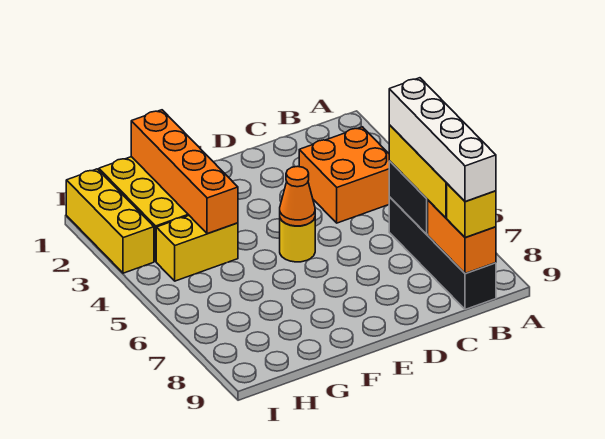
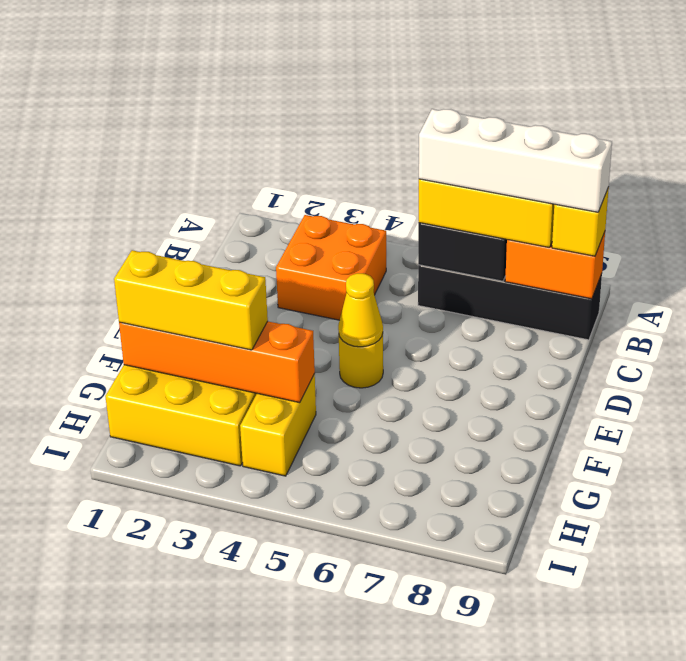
orange 1x1 cone [280,166,315,226] -> yellow 1x1 cone [338,273,383,347]
yellow 1x3 brick [66,169,154,273] -> yellow 1x3 brick moved to [114,250,268,350]

